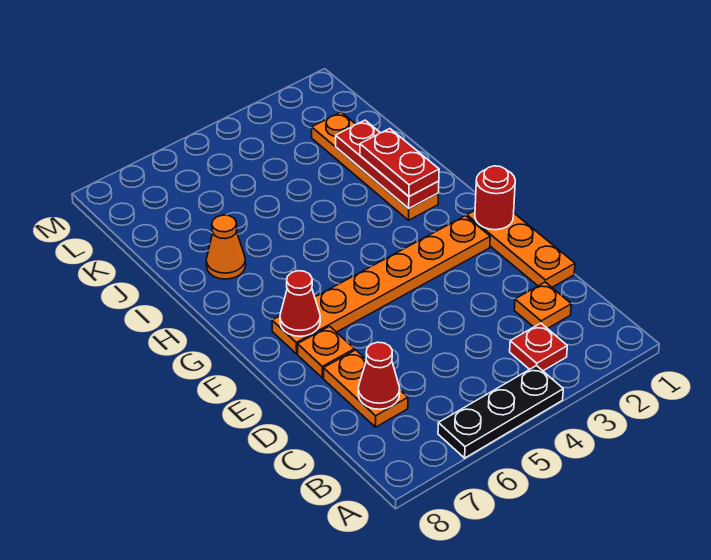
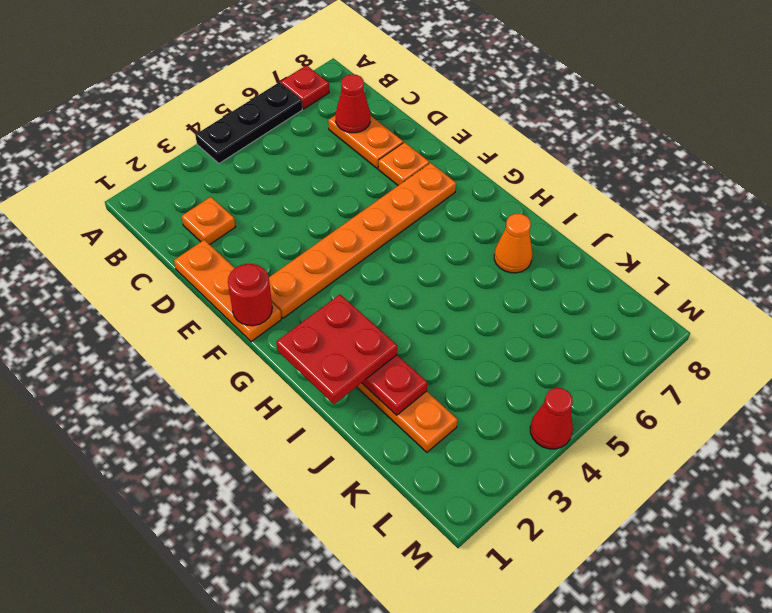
red 1x1 plate [510,323,567,371] -> red 1x1 plate moved to [281,65,329,109]
red 1x1 cone [280,271,320,336] -> red 1x1 cone moved to [530,388,573,449]
red 1x2 plate [360,129,439,197] -> red 2x2 plate [276,295,397,404]

